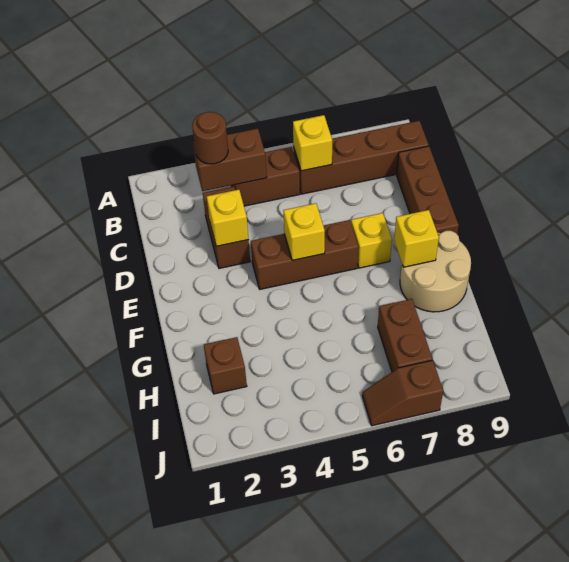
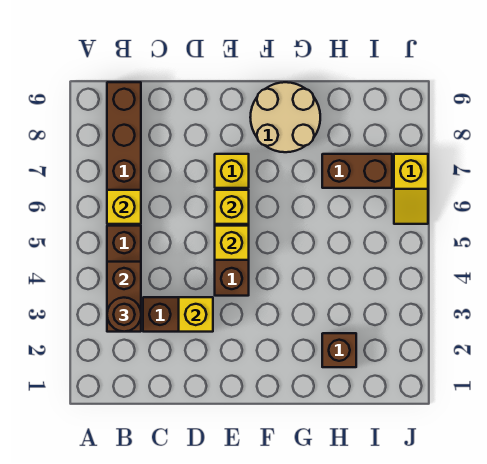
brown 1x3 brick [397,146,459,234] -> none
yellow 1x1 brick [394,210,439,267] -> yellow 1x1 brick moved to [215,190,249,224]
brown 1x2 slope [362,360,443,426] -> yellow 1x2 slope [394,154,428,224]

